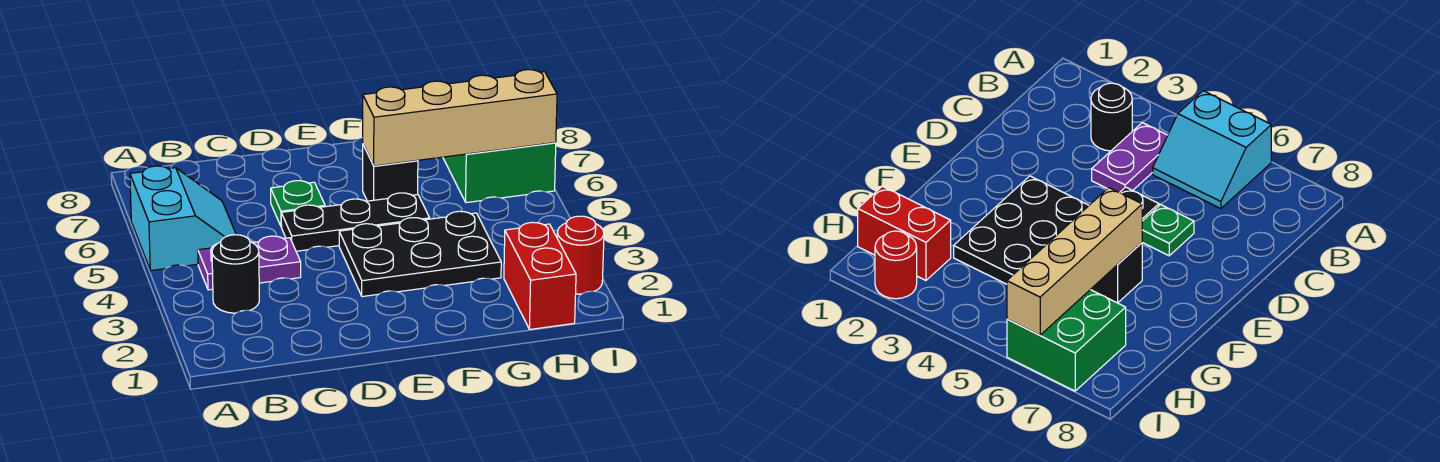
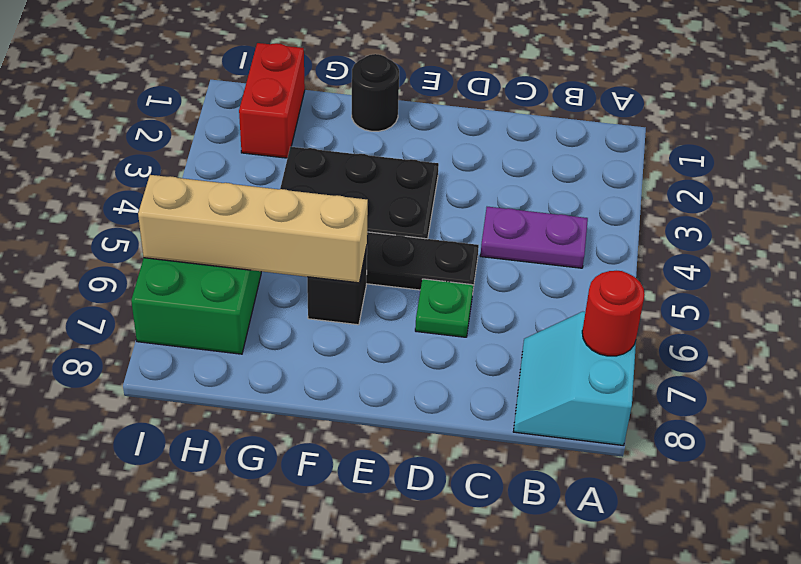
cyan 2x2 slope [130,166,236,271] -> cyan 2x2 slope moved to [513,312,636,446]
black 1x1 round brick [212,235,259,313] -> black 1x1 round brick moved to [352,54,399,131]
red 1x1 round brick [557,216,604,294] -> red 1x1 round brick moved to [582,271,645,356]

